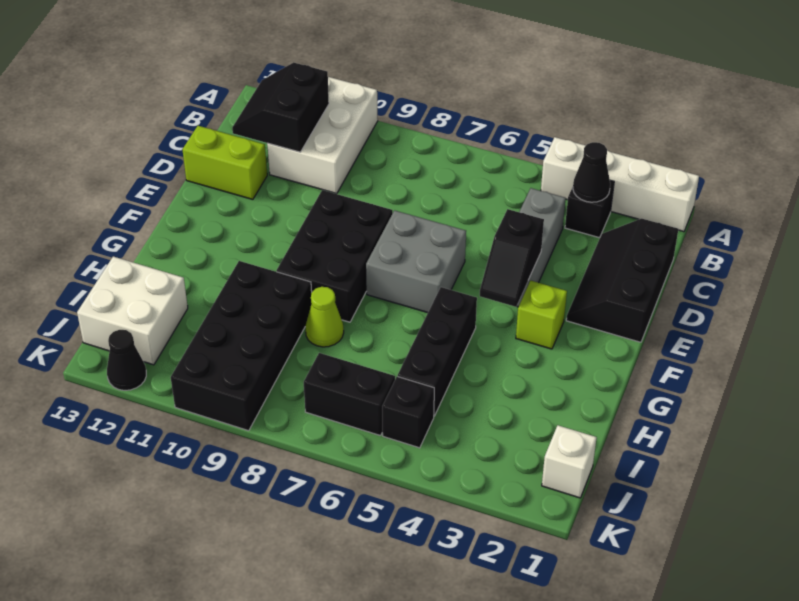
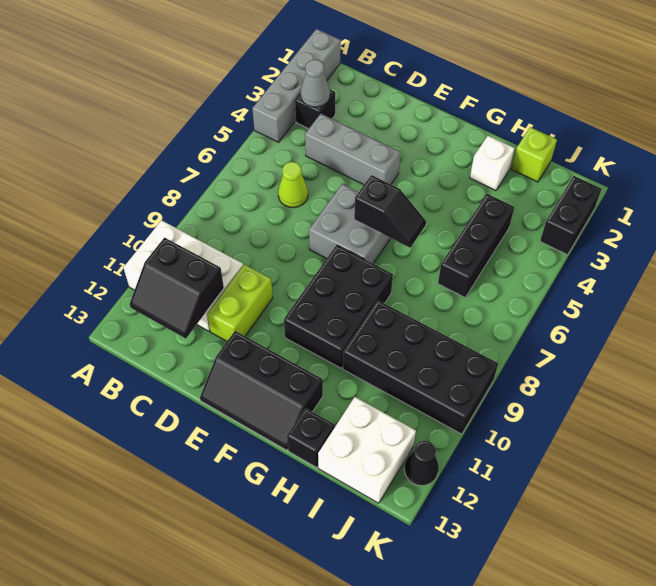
white 1x4 brick [541,137,699,232] -> grey 1x4 brick [252,29,341,142]
black 1x1 cone [573,142,610,202] -> grey 1x1 cone [301,60,330,107]
black 2x3 slope [566,219,678,342] -> black 2x3 slope moved to [200,331,323,450]
lime 1x2 brick [182,126,267,199] -> lime 1x2 brick moved to [207,264,273,341]
black 1x2 slope [480,209,544,307] -> black 1x2 slope moved to [354,175,426,248]
black 2x3 brick [277,190,393,322] -> black 2x3 brick turned to [284,245,393,368]
lime 1x1 brick [516,281,567,349] -> lime 1x1 brick moved to [512,127,557,182]
black 1x3 brick [398,287,477,416] -> black 1x3 brick turned to [438,194,514,297]
lime 1x1 cone [305,287,344,347] -> lime 1x1 cone moved to [278,162,308,208]
white 1x1 brick [542,425,597,498] -> white 1x1 brick moved to [470,136,514,191]
black 1x1 brick [382,376,434,448] -> black 1x1 brick moved to [287,408,335,468]
black 1x2 brick [304,353,395,436] -> black 1x2 brick moved to [540,176,601,255]

